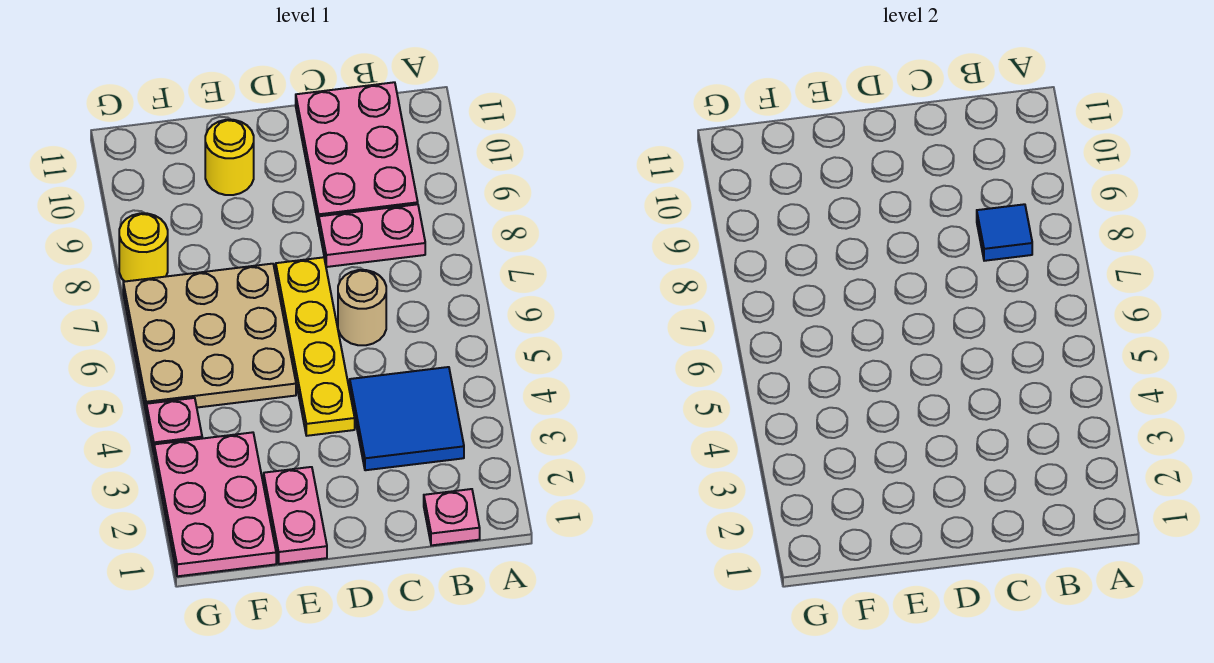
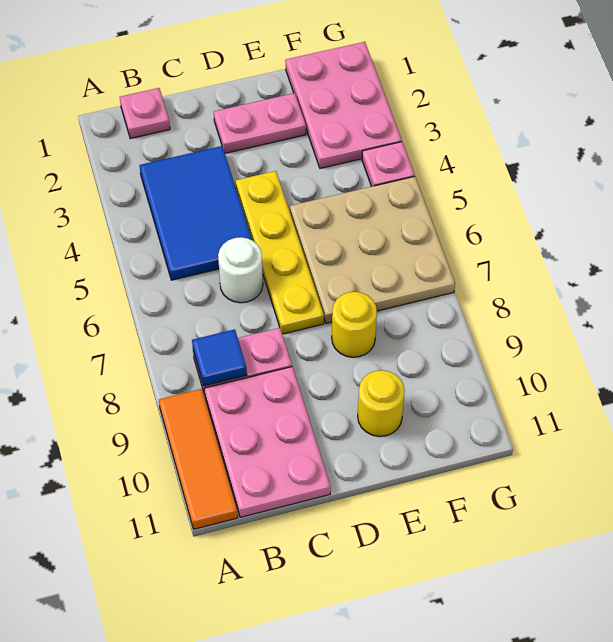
none -> orange 1x3 tile [159,389,238,529]
blue 2x2 tile [350,367,464,470] -> blue 2x3 tile [139,146,252,280]
tan 1x1 round brick [338,270,386,345] -> white 1x1 round brick [218,237,263,303]
pink 1x2 plate [264,467,327,564] -> pink 1x2 plate turned to [214,93,306,153]
yellow 1x1 round brick [119,213,168,282] -> yellow 1x1 round brick moved to [332,292,377,357]

